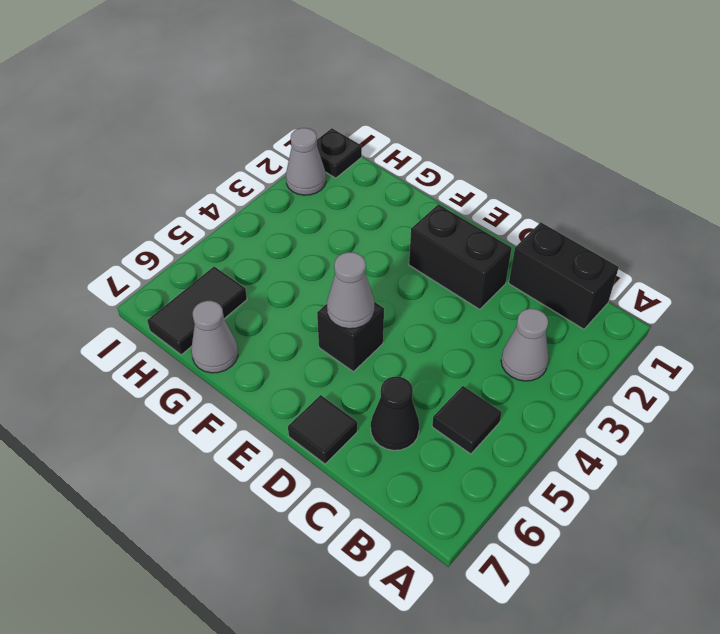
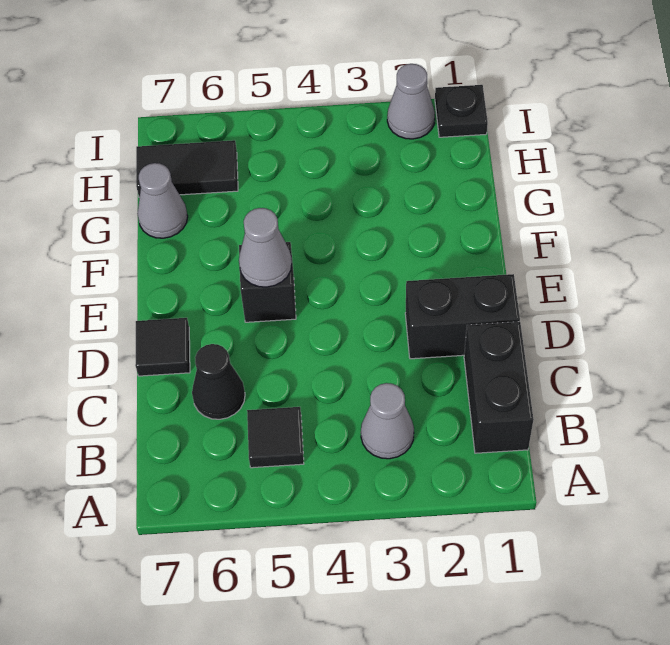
black 1x2 brick [409,204,512,309] -> black 1x2 brick turned to [405,274,520,359]

